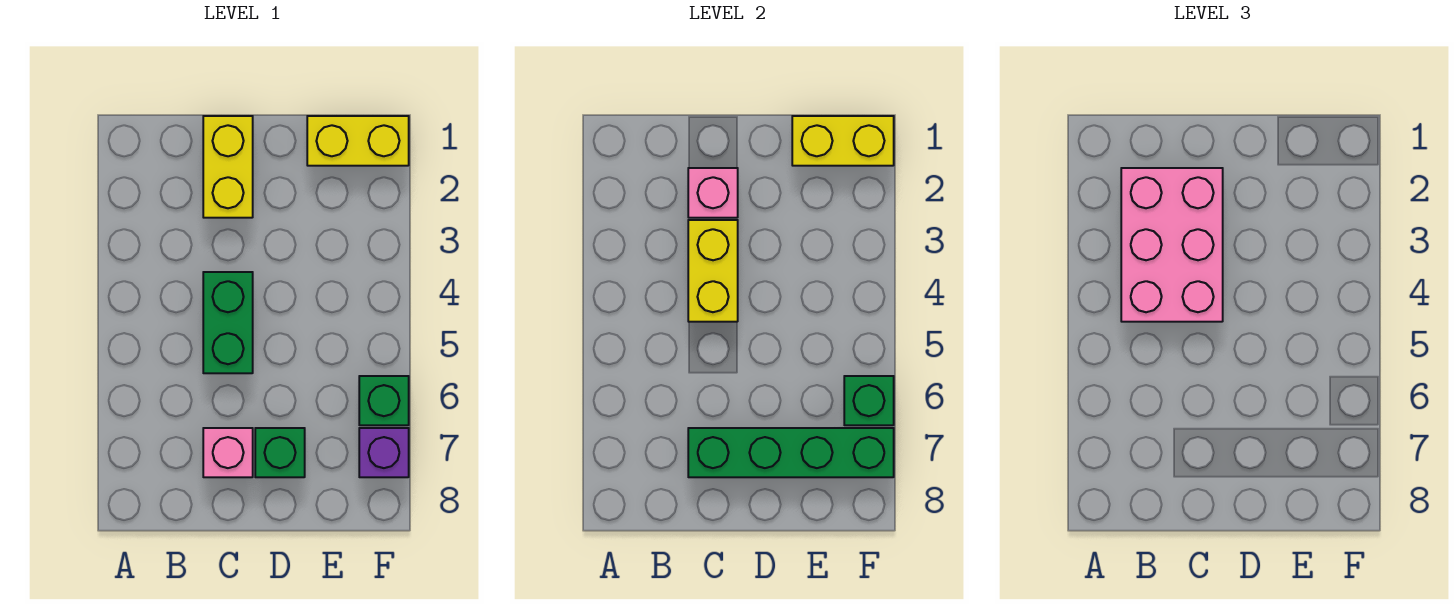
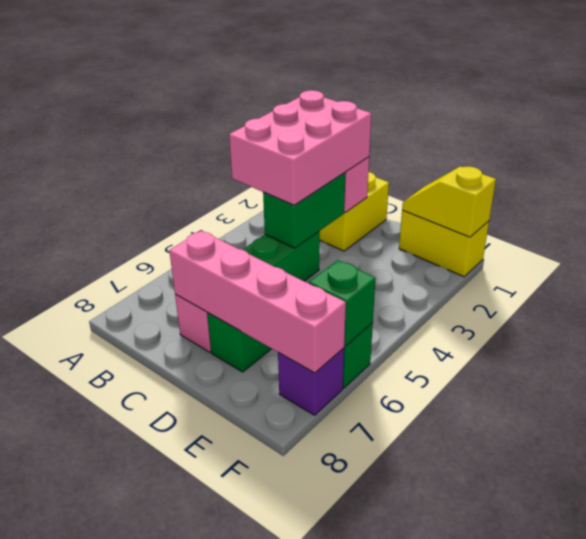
yellow 1x2 brick [688,220,738,322] -> green 1x2 brick [263,173,345,248]
green 1x4 brick [688,428,894,477] -> pink 1x4 brick [169,231,346,373]
yellow 1x2 brick [792,116,894,166] -> yellow 1x2 slope [402,166,496,237]

